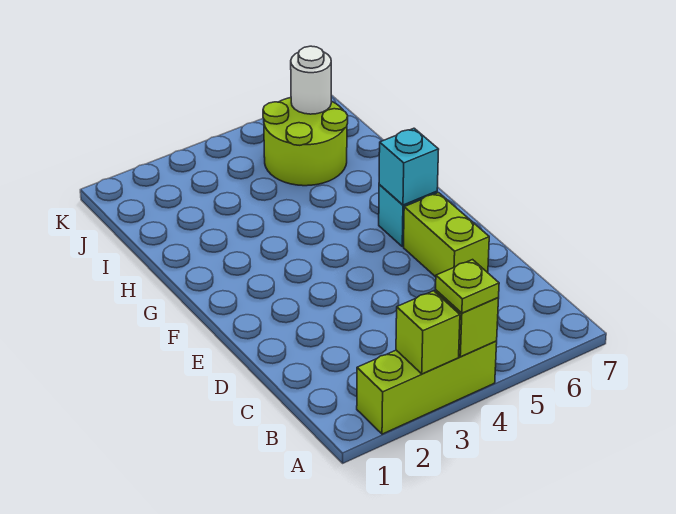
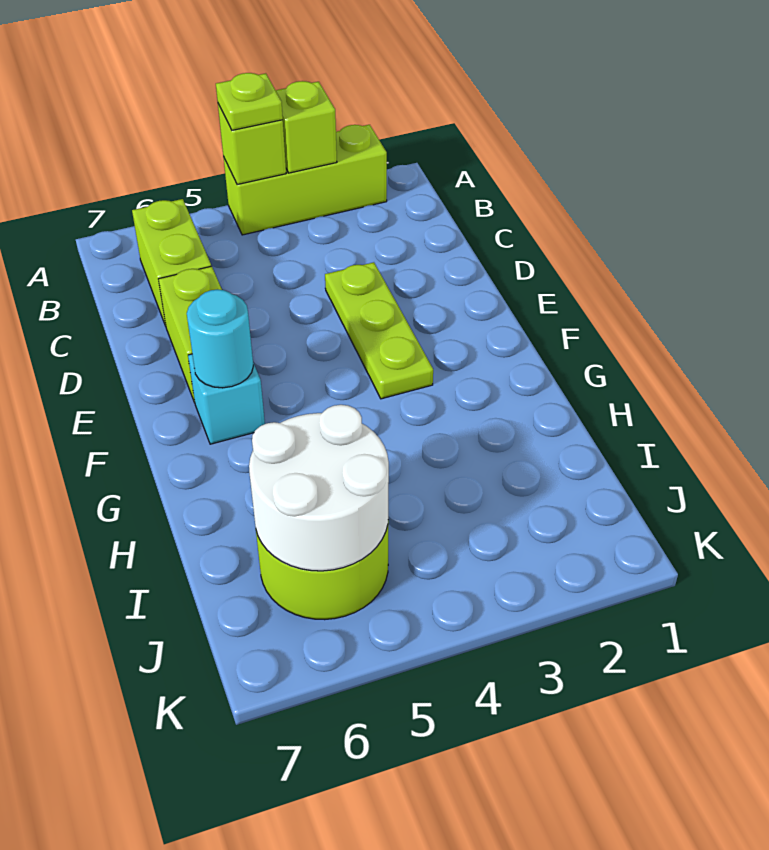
none -> lime 1x2 brick [132,199,211,326]
none -> lime 1x3 plate [325,262,433,399]
cyan 1x1 brick [379,128,439,205] -> cyan 1x1 round brick [187,289,253,388]
white 1x1 round brick [291,46,331,114] -> white 2x2 round brick [249,405,389,571]

